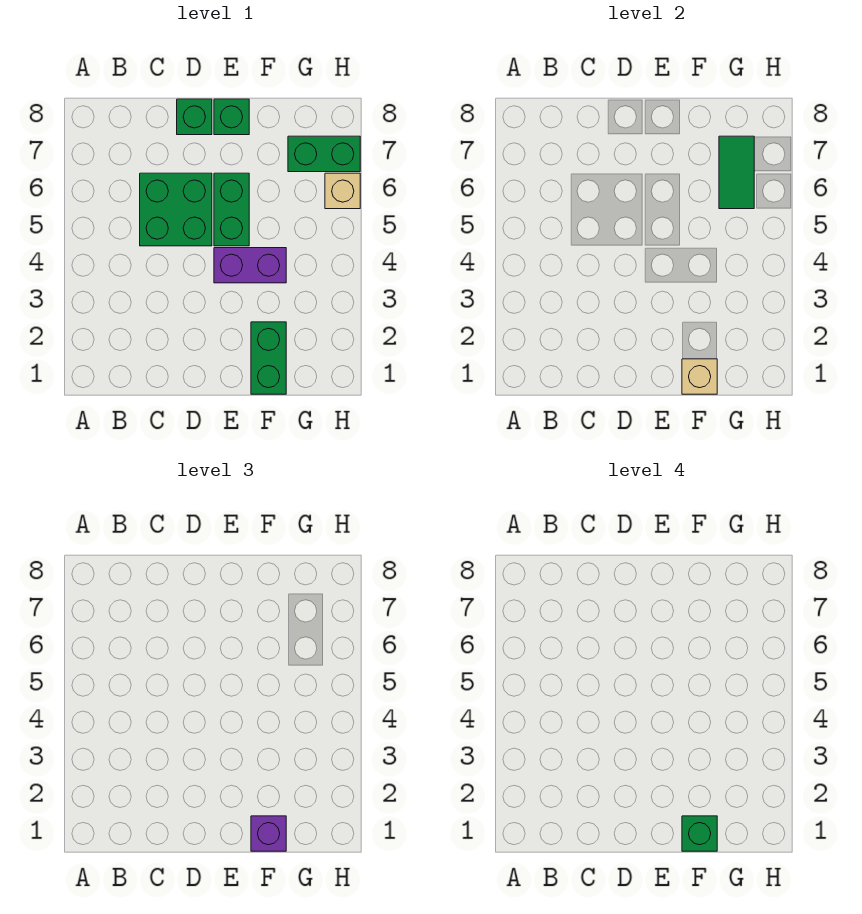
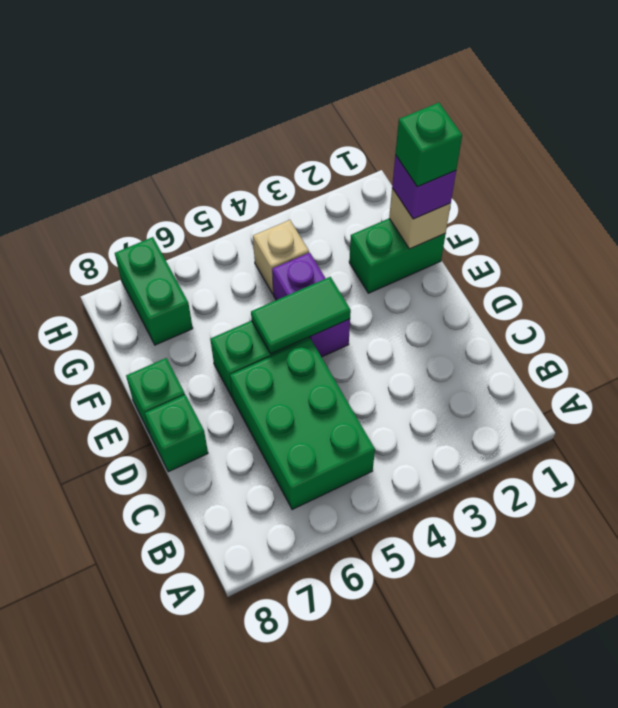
green 2x2 brick [140,173,212,246] -> green 2x3 brick [230,339,375,510]
green 1x2 tile [719,136,754,209] -> green 1x2 tile moved to [251,277,351,354]
tan 1x1 brick [325,173,360,209] -> tan 1x1 brick moved to [253,220,309,294]

